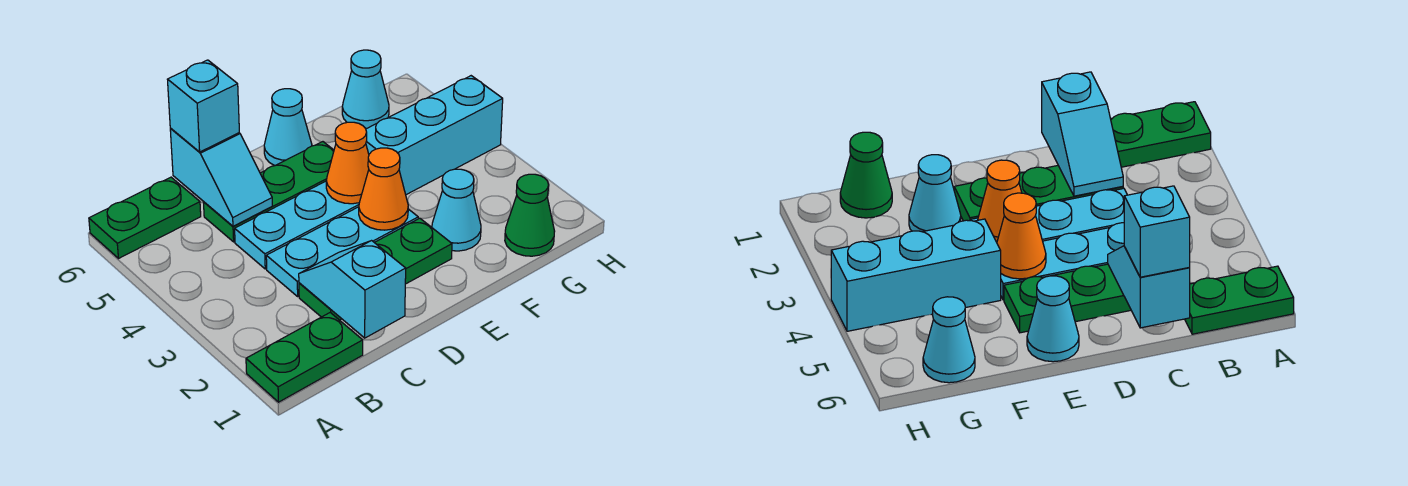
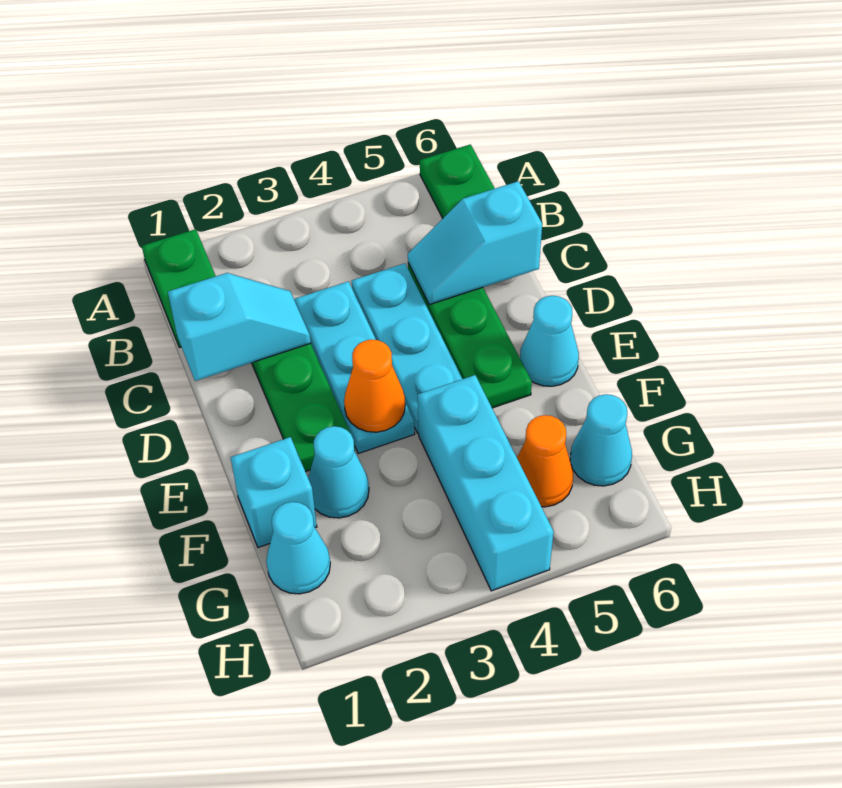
cyan 1x1 brick [167,60,239,152] -> cyan 1x1 brick moved to [230,437,317,548]
orange 1x1 cone [326,122,369,204] -> orange 1x1 cone moved to [517,415,573,507]
green 1x1 cone [505,174,555,256] -> cyan 1x1 cone [266,502,330,594]

